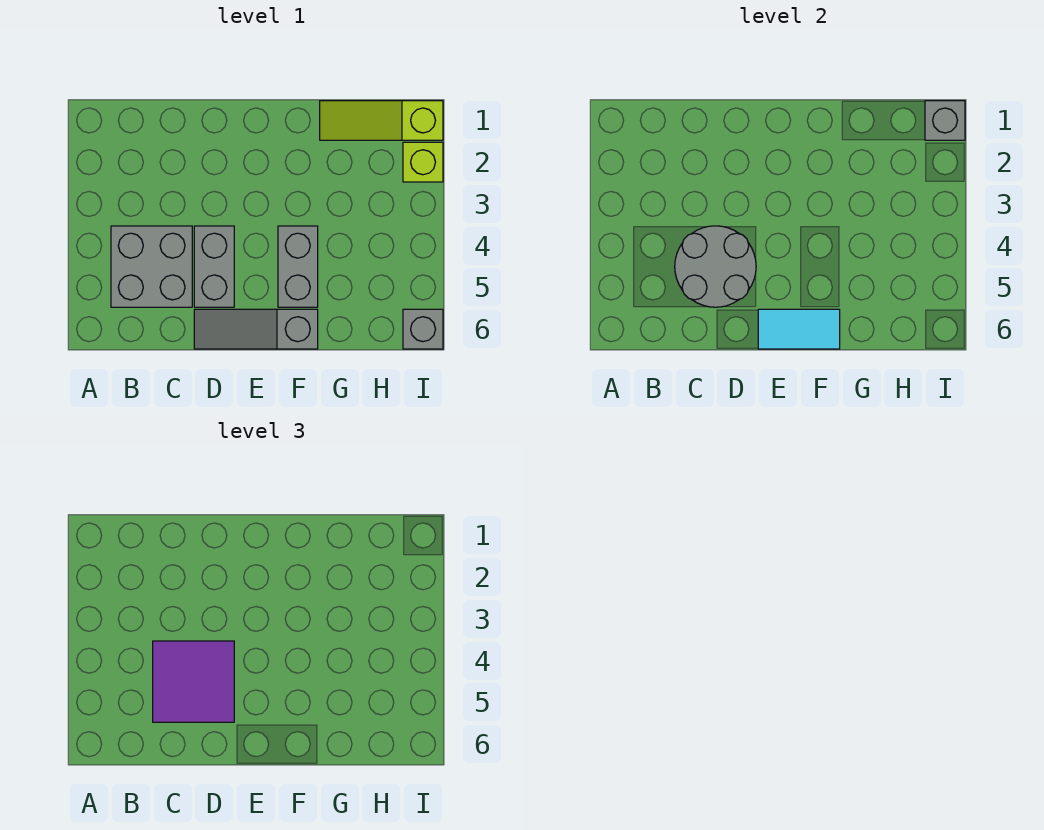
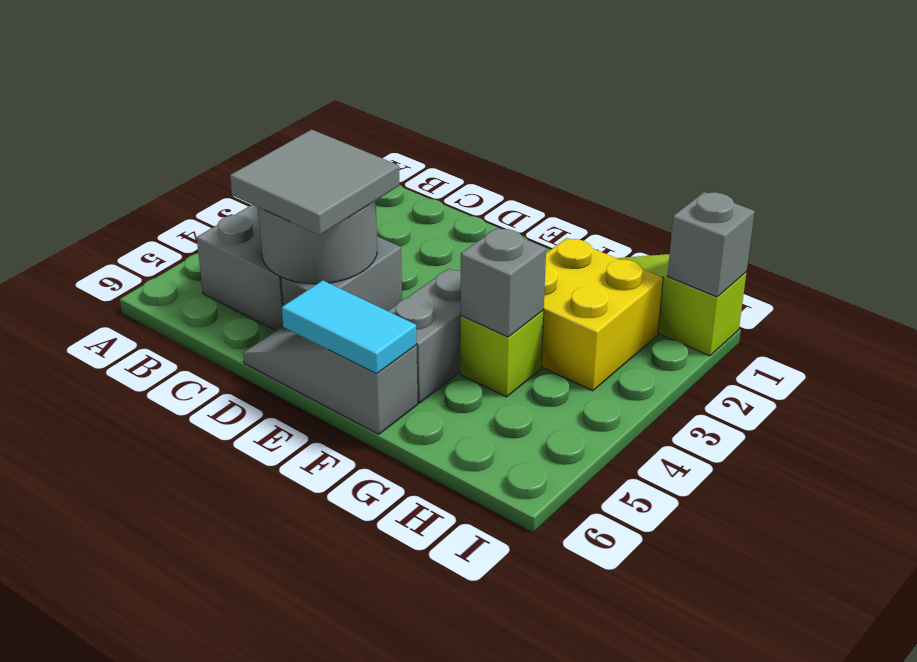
purple 2x2 tile [153,641,234,722] -> grey 2x2 tile [230,129,400,235]
none -> yellow 2x2 brick [541,238,663,391]
lime 1x1 brick [403,142,443,182] -> lime 1x1 brick moved to [460,311,544,397]
grey 1x1 brick [403,309,443,349] -> grey 1x1 brick moved to [461,228,546,337]

